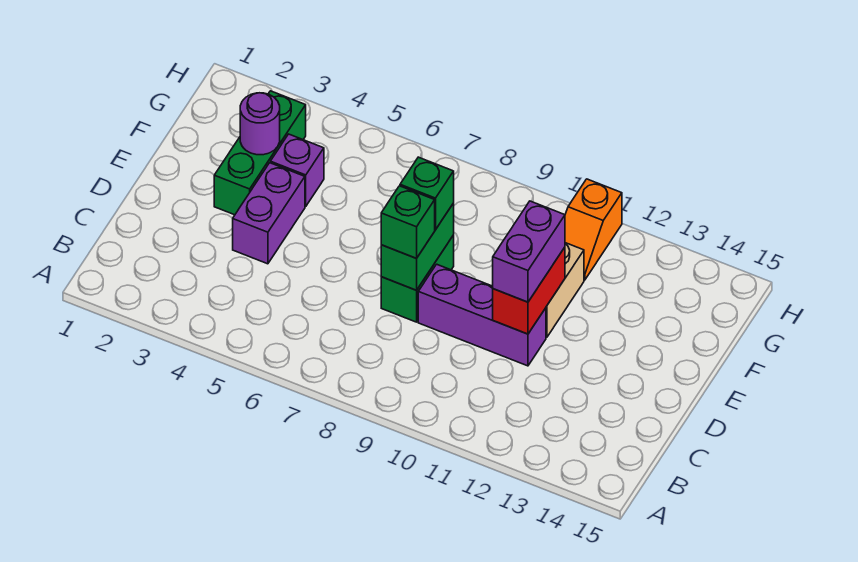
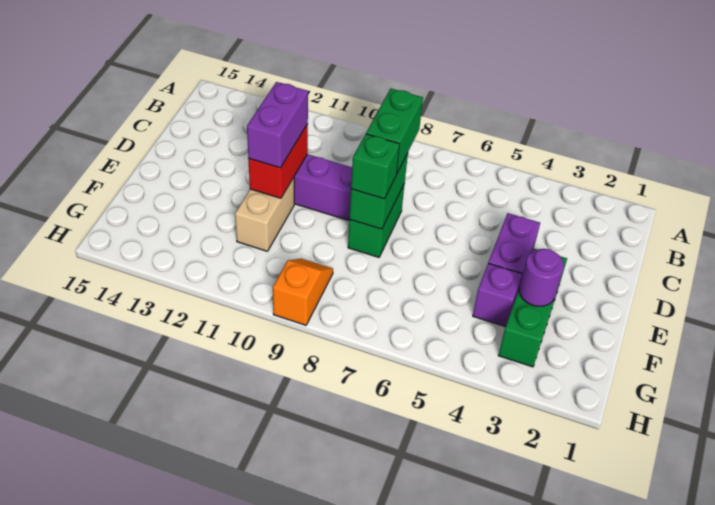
green 1x1 brick [381,186,435,258] -> green 1x2 brick [366,89,423,173]
orange 1x2 slope [565,179,622,280] -> orange 1x2 slope moved to [273,259,333,325]

